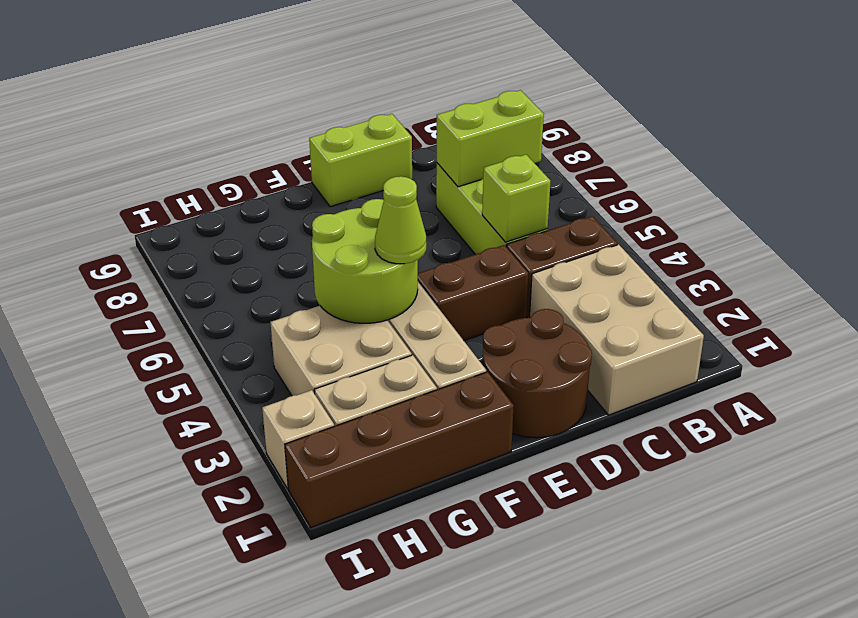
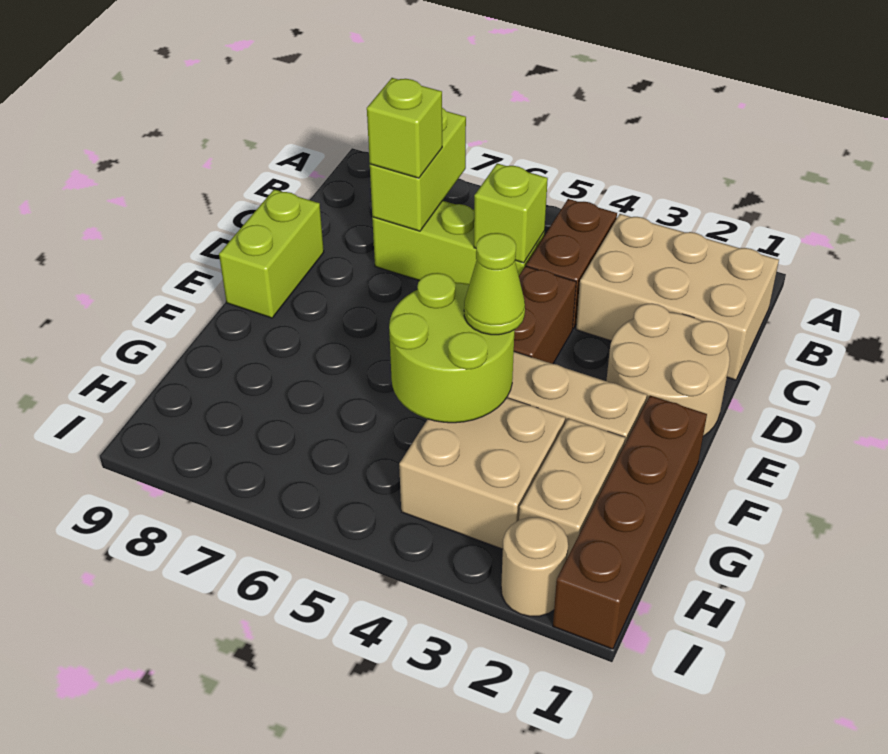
none -> lime 1x1 brick [367,78,442,178]
brown 2x2 round brick [483,309,592,438] -> tan 2x2 round brick [606,304,730,436]
tan 1x1 brick [262,390,334,489] -> tan 1x1 round brick [501,517,568,616]

